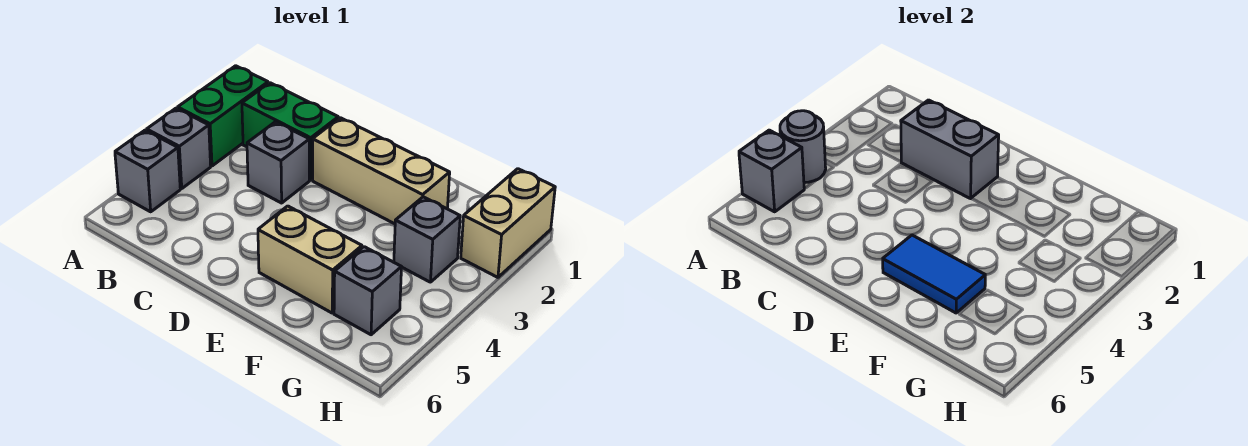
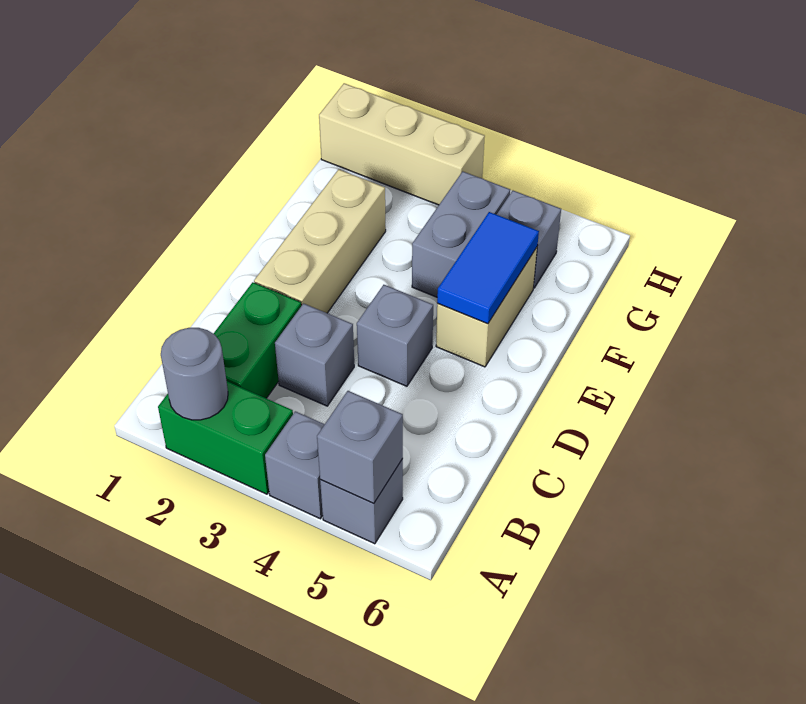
grey 1x1 round brick [780,111,826,183] -> grey 1x1 round brick moved to [161,328,228,420]
grey 1x2 brick [901,100,999,199] -> grey 1x2 brick moved to [412,171,510,297]
grey 1x1 brick [394,197,460,282] -> grey 1x1 brick moved to [357,285,433,386]
tan 1x2 brick [461,169,555,277] -> tan 1x3 brick [319,83,485,205]

